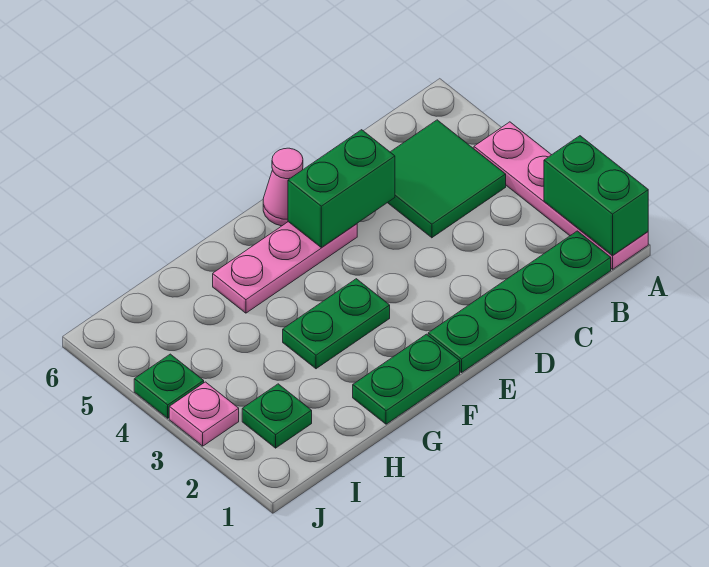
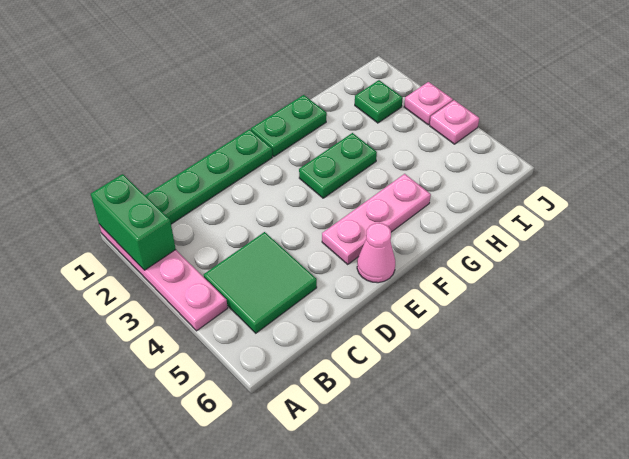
green 1x2 brick [288,130,395,247] -> none
green 1x1 plate [134,354,204,418] -> pink 1x1 plate [430,100,479,144]

